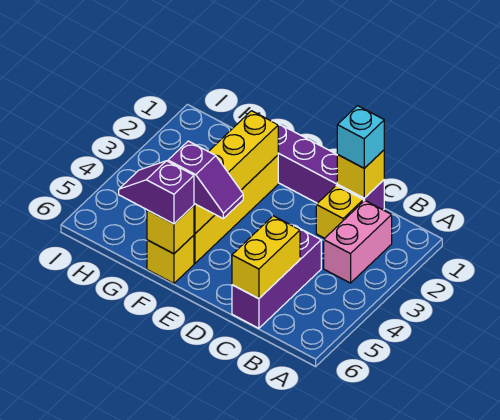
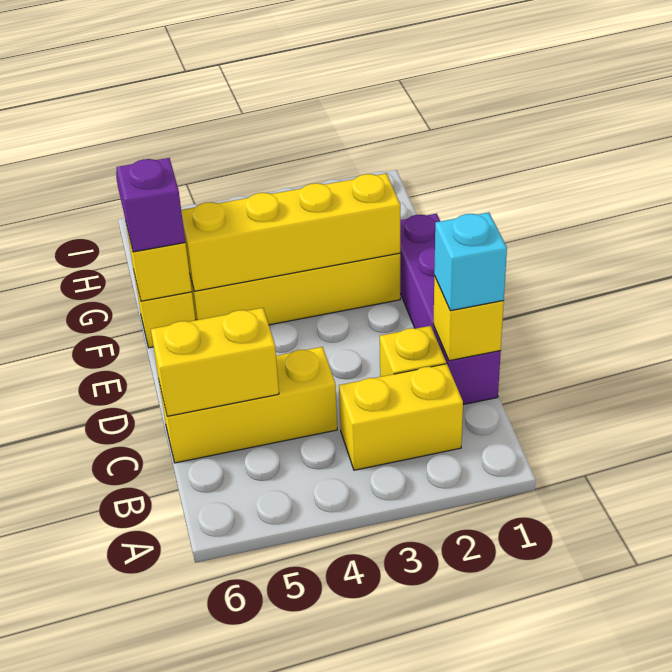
pink 1x2 brick [324,200,392,283] -> yellow 1x2 brick [339,364,463,470]
purple 1x3 brick [232,226,321,328] -> yellow 1x3 brick [159,347,337,463]
purple 1x2 slope [168,141,243,218] -> none

